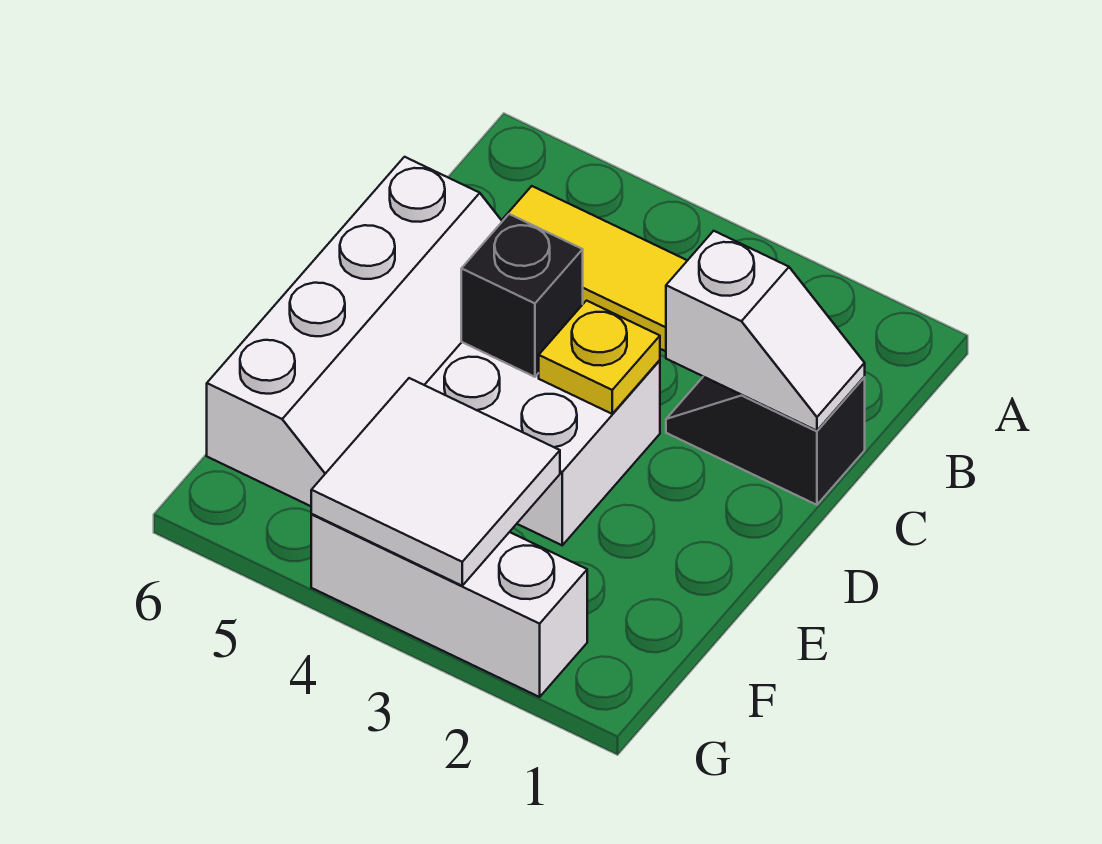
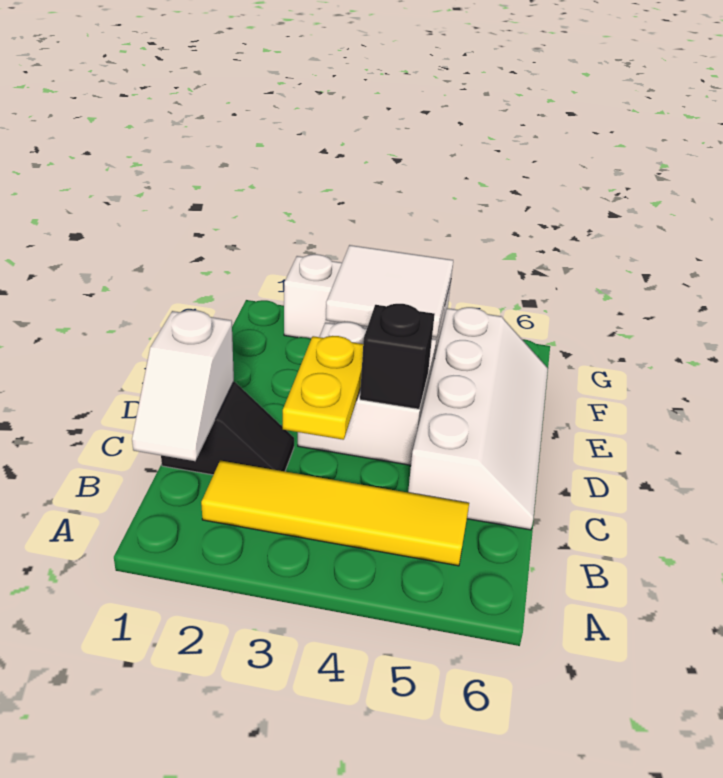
white 1x2 slope [666,231,865,431] -> white 1x2 slope turned to [132,310,234,461]
white 2x4 slope [207,157,502,506] -> white 2x4 slope turned to [408,307,548,530]
yellow 1x1 plate [539,301,660,414] -> yellow 1x2 plate [283,336,363,440]

